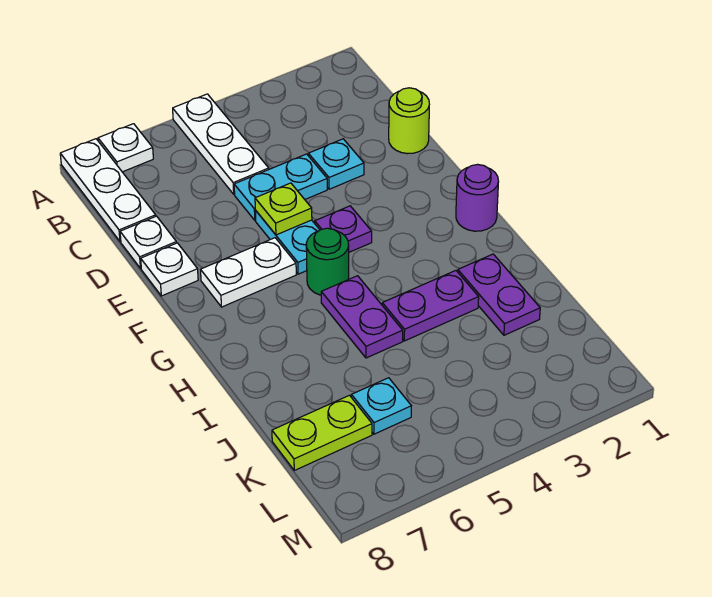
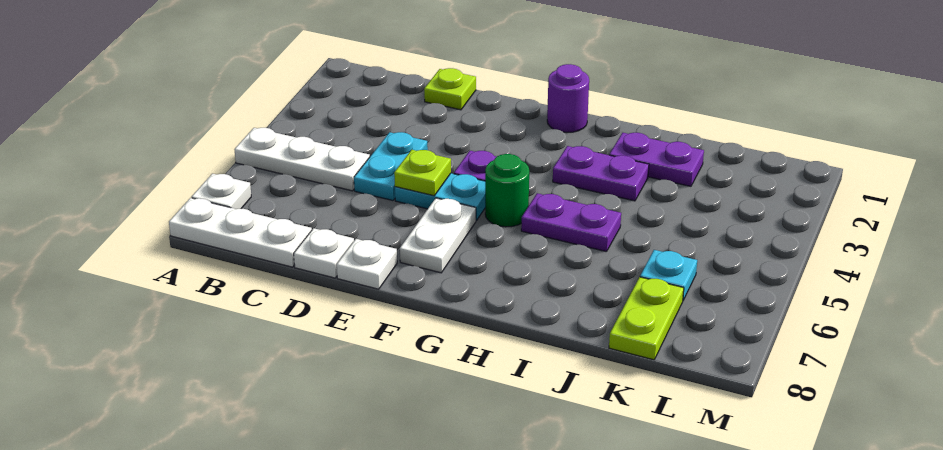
lime 1x1 round brick [389,88,429,154] -> lime 1x1 plate [424,68,476,110]
cyan 1x1 plate [308,139,364,189] -> none
purple 1x2 plate [382,271,479,341] -> purple 1x2 plate turned to [553,146,649,201]

